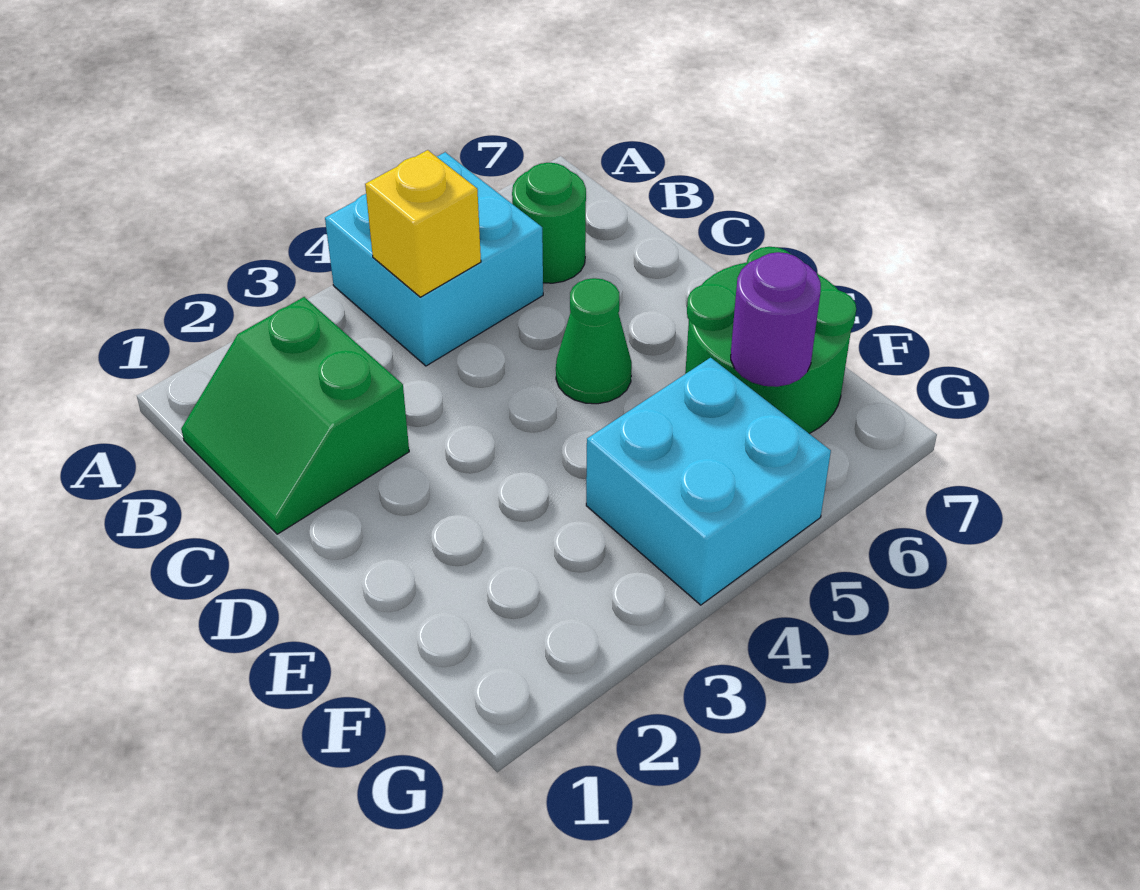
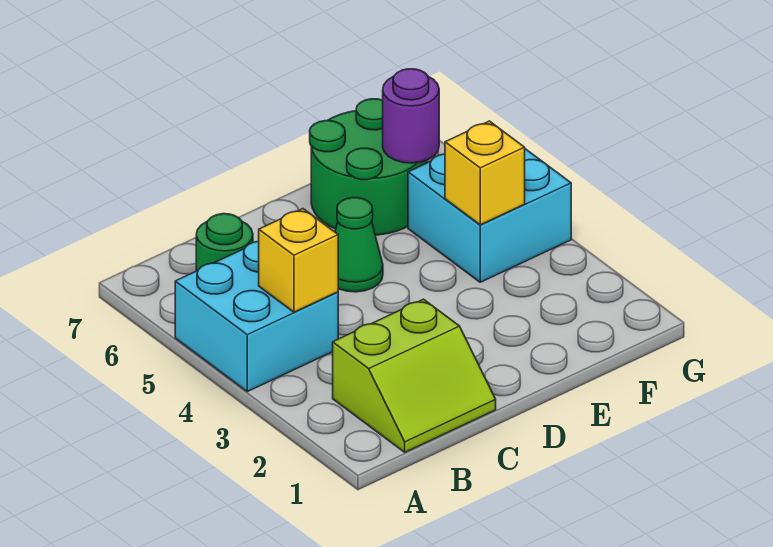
green 2x2 slope [181,297,409,534] -> lime 2x2 slope [333,299,496,452]
none -> yellow 1x1 brick [445,121,525,225]

